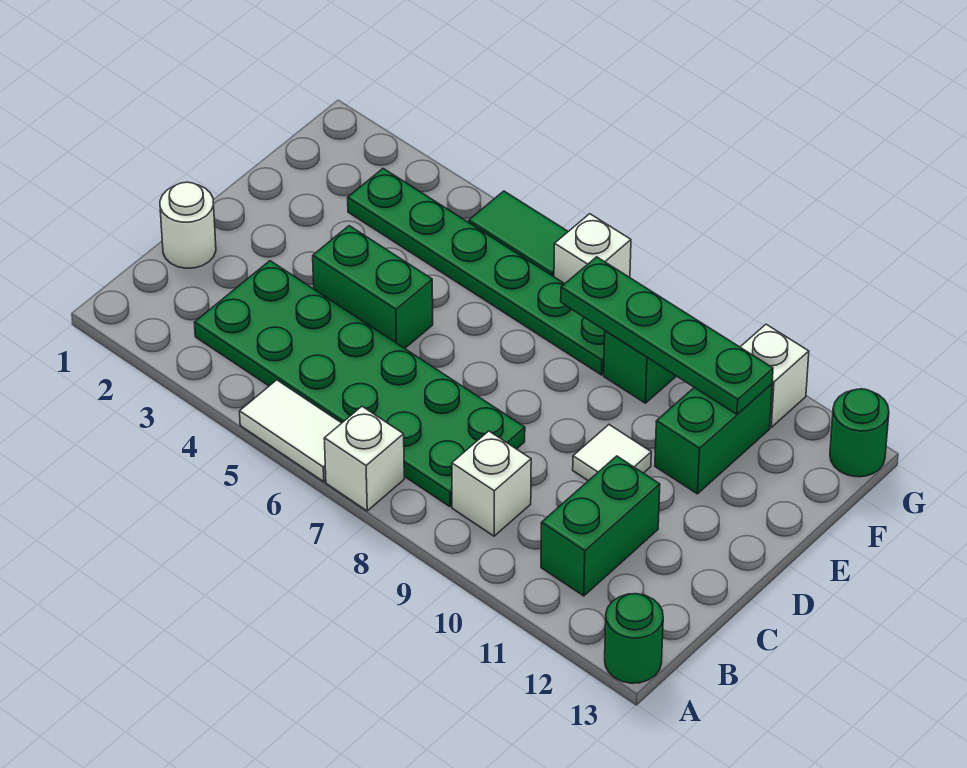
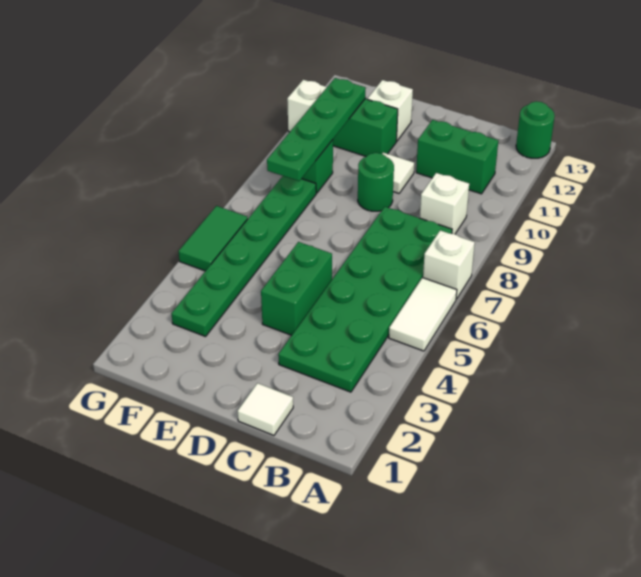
white 1x1 round brick [160,182,216,268] -> white 1x1 tile [238,383,293,435]
white 1x1 brick [554,214,631,284] -> white 1x1 brick moved to [368,80,413,141]
green 1x1 round brick [830,389,889,477] -> green 1x1 round brick moved to [358,153,394,211]

